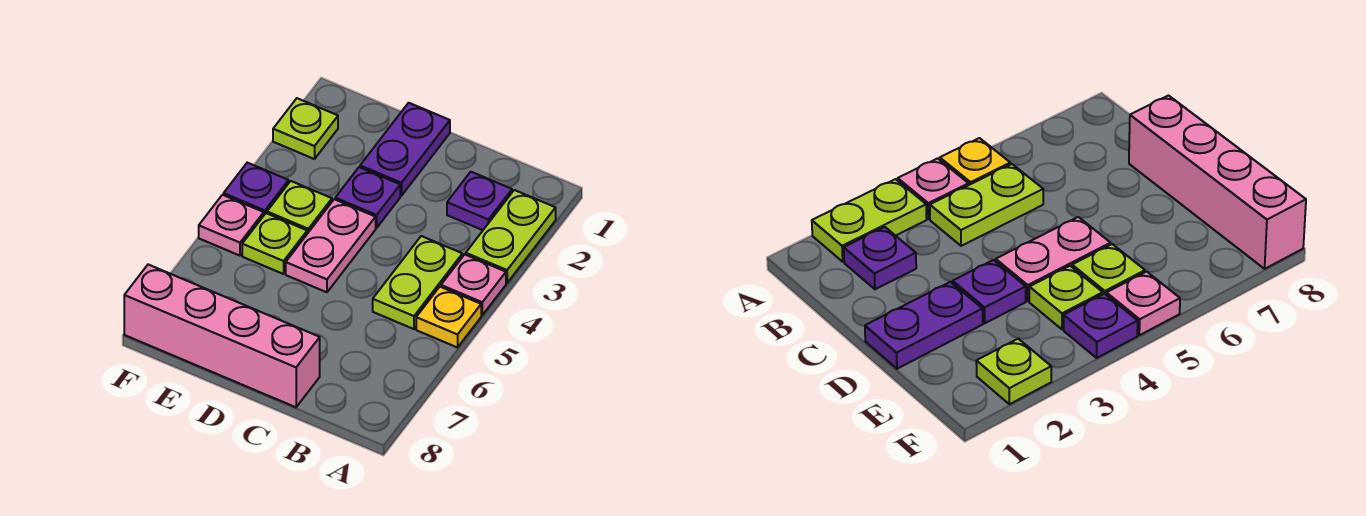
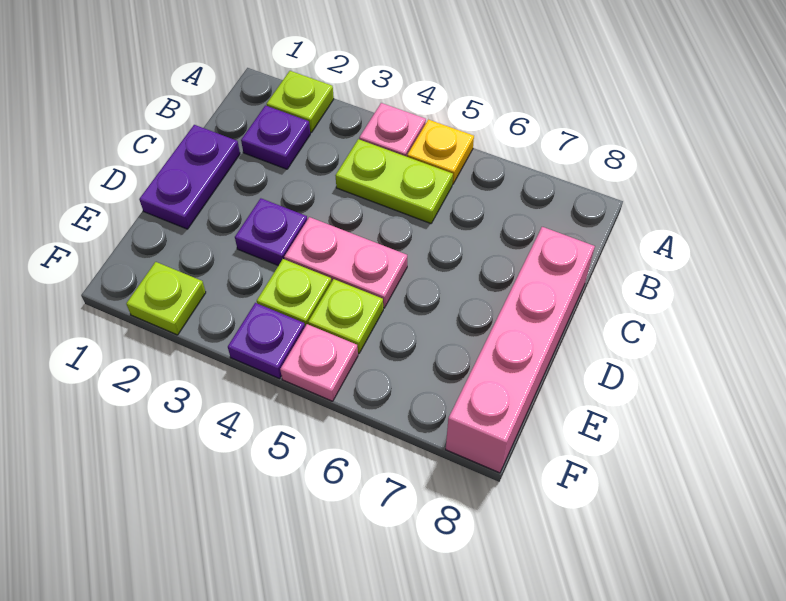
lime 1x2 plate [466,190,556,283] -> lime 1x1 plate [267,71,334,133]
purple 1x2 plate [360,103,450,196] -> purple 1x2 plate turned to [139,125,240,229]

